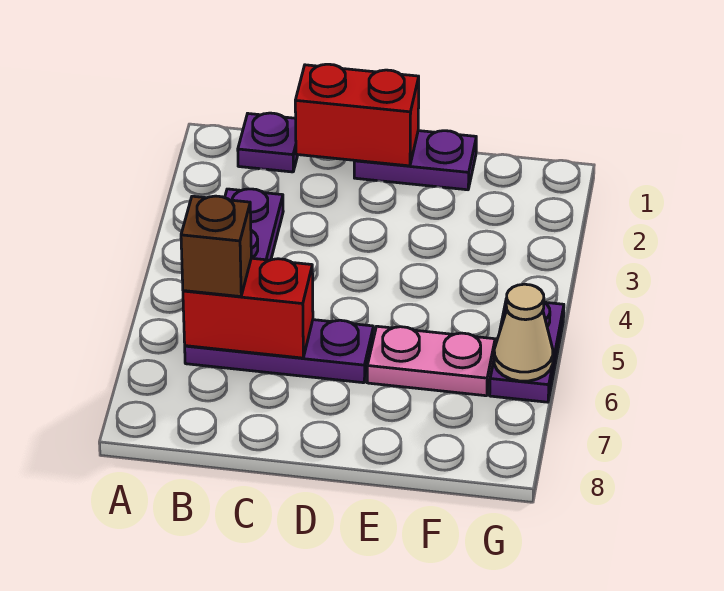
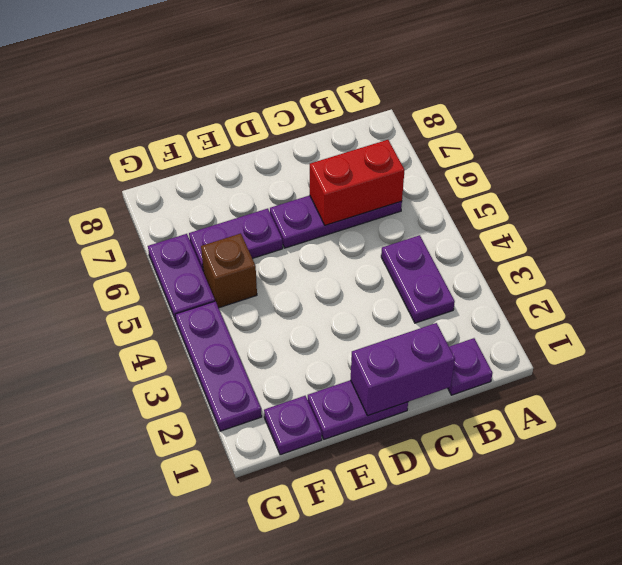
brown 1x1 brick [181,196,251,297] -> brown 1x1 brick moved to [201,234,257,308]
red 1x2 brick [295,64,419,166] -> purple 1x2 brick [351,323,455,416]
pink 1x2 plate [367,326,495,396] -> purple 1x2 plate [189,209,283,272]
none -> purple 1x1 plate [264,396,322,455]
none -> purple 1x3 plate [175,301,262,431]
tan 1x1 cone [494,284,553,381] -> none

